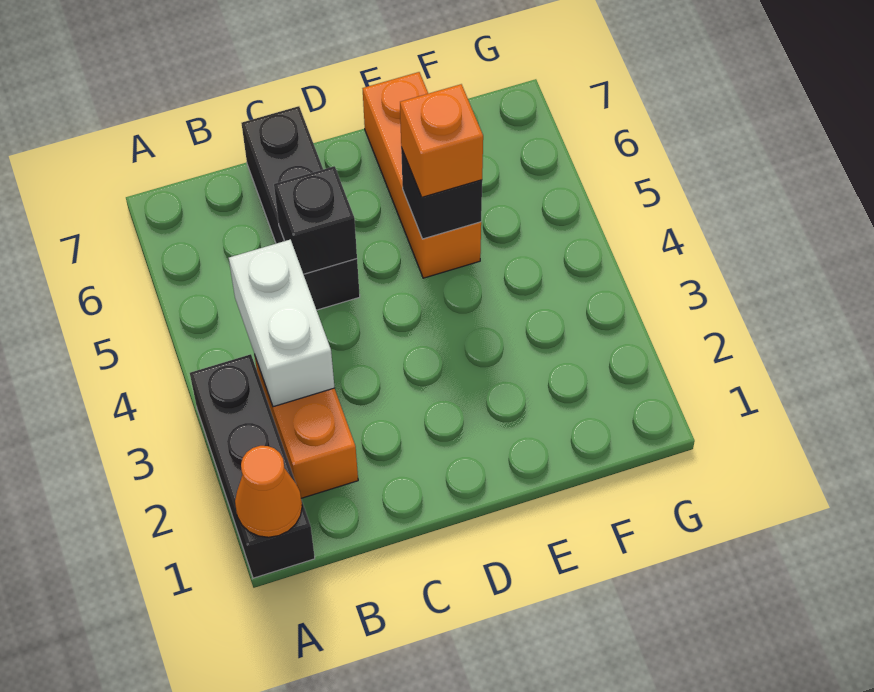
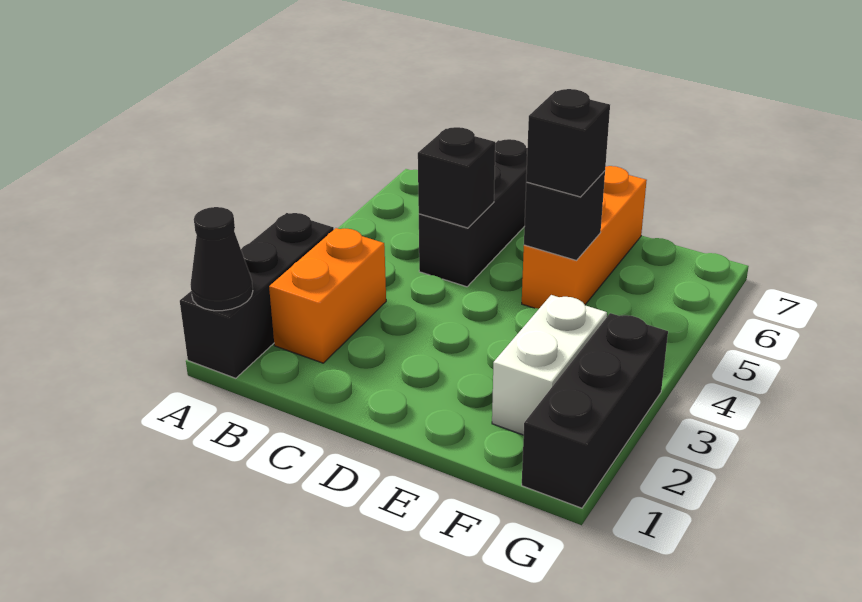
orange 1x1 cone [235,446,302,537] -> black 1x1 cone [190,207,253,311]
white 1x2 brick [229,239,335,407] -> white 1x2 brick moved to [492,295,607,435]
orange 1x1 brick [400,84,483,197] -> black 1x1 brick [526,89,610,197]
none -> black 1x3 brick [522,313,668,508]

